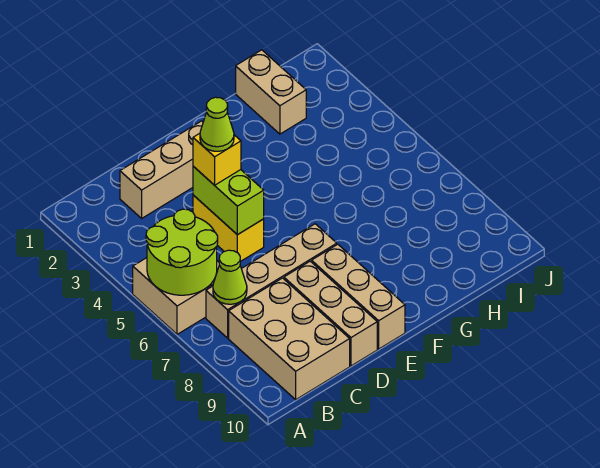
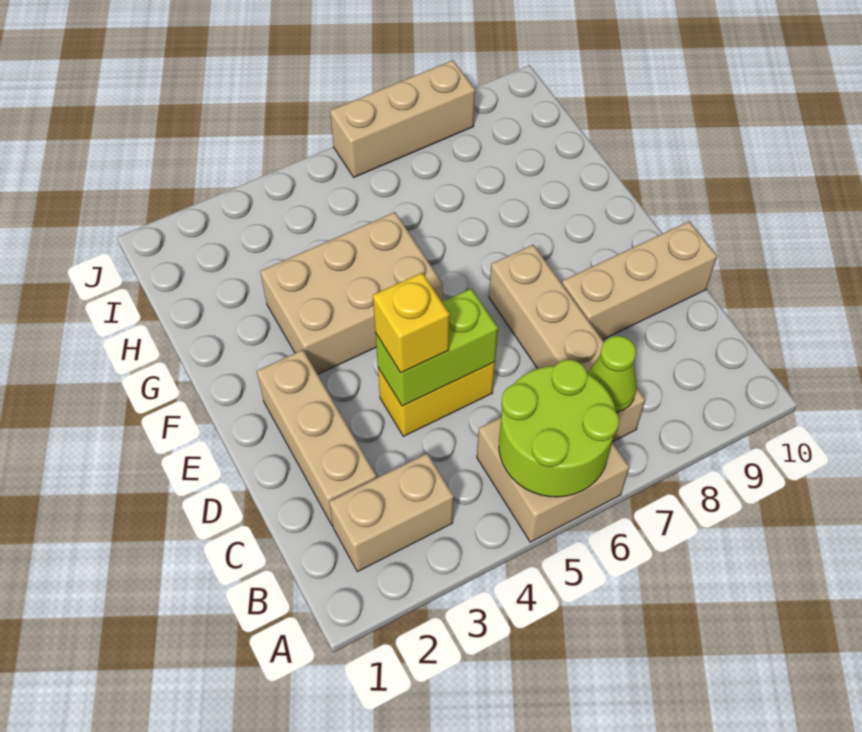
tan 2x3 brick [229,278,350,400] -> tan 2x3 brick moved to [260,212,443,374]
lime 1x1 cone [200,97,234,151] -> none
tan 1x3 brick [312,244,405,349] -> tan 1x3 brick moved to [330,60,475,177]
tan 1x2 brick [236,50,306,134] -> tan 1x2 brick moved to [329,453,454,572]

